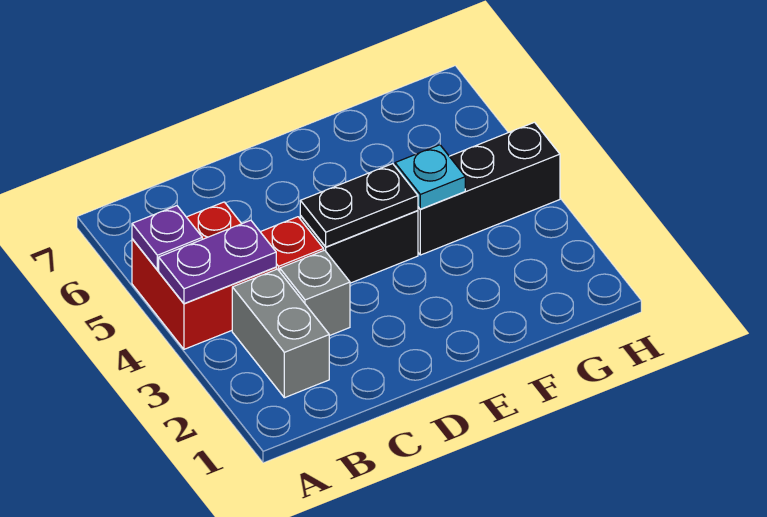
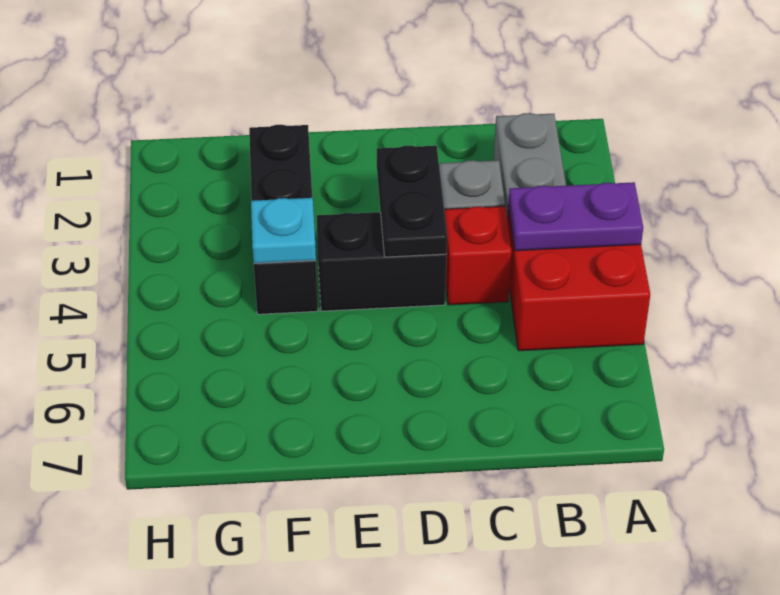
purple 1x1 plate [132,206,202,270] -> none
black 1x2 plate [300,164,418,247] -> black 1x2 plate turned to [377,146,447,257]
black 1x3 brick [418,122,560,255] -> black 1x3 brick turned to [249,125,318,314]

